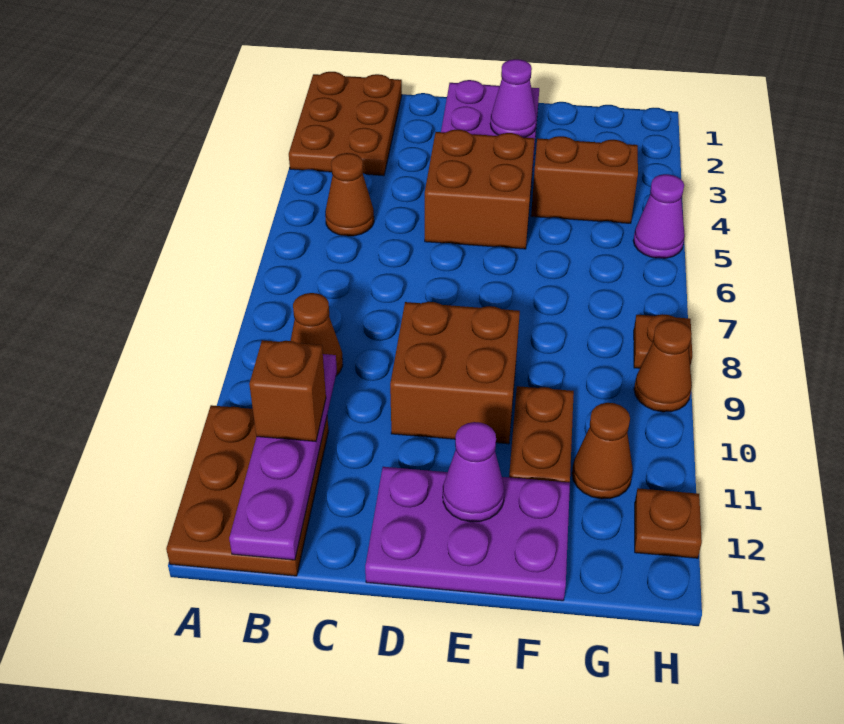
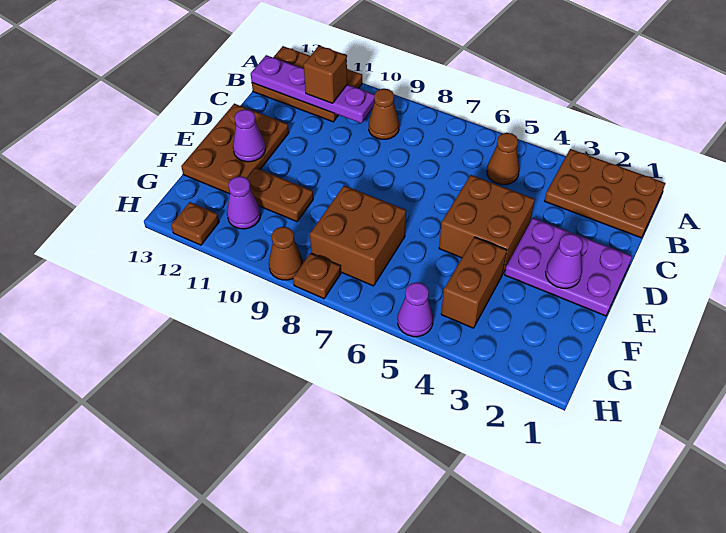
brown 2x2 brick [390,302,520,444] -> brown 2x2 brick moved to [310,186,406,286]
purple 2x3 plate [365,467,570,601] -> brown 2x3 plate [181,104,289,194]
brown 1x1 cone [572,403,633,499] -> purple 1x1 cone [227,176,261,229]

